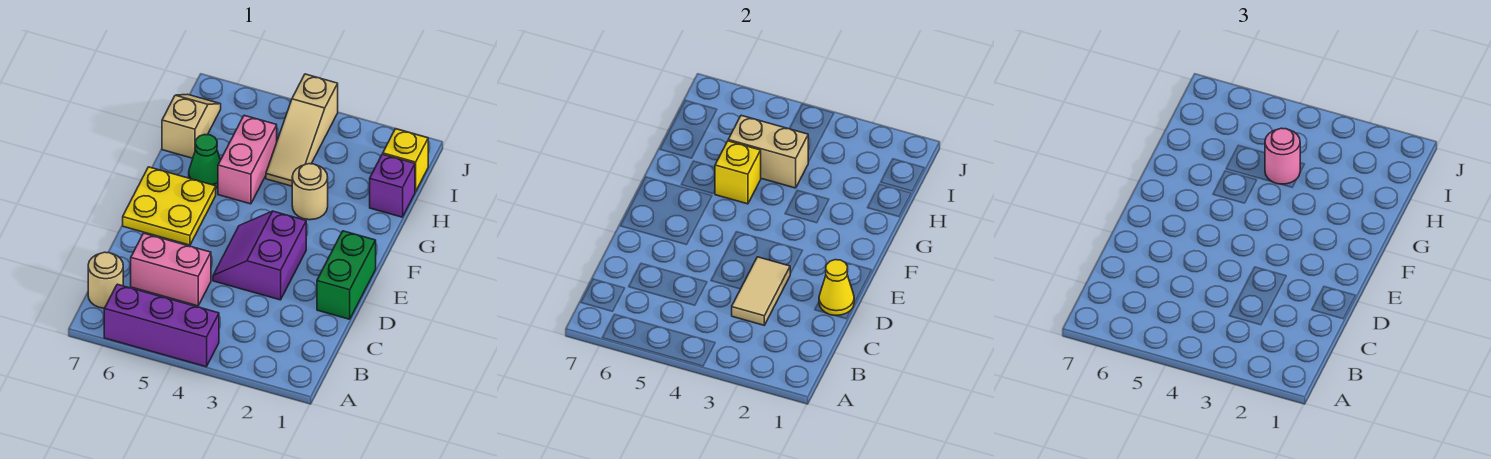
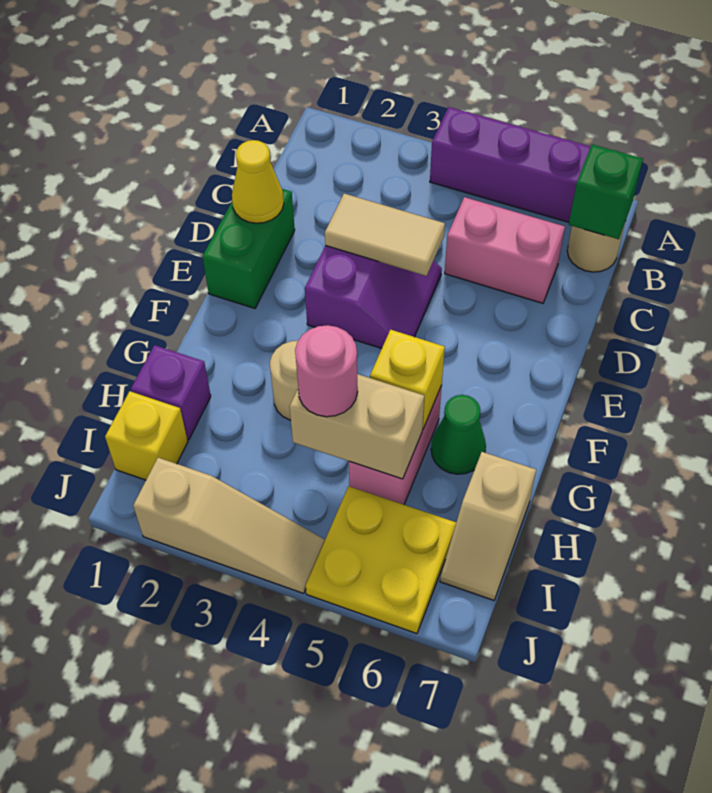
none -> green 1x1 brick [569,144,643,239]
tan 1x2 tile [732,257,791,325] -> tan 1x2 tile turned to [325,194,445,276]
yellow 2x2 plate [123,167,216,245] -> yellow 2x2 plate moved to [306,486,456,634]
tan 1x3 slope [266,74,338,186] -> tan 1x3 slope turned to [133,458,325,593]

